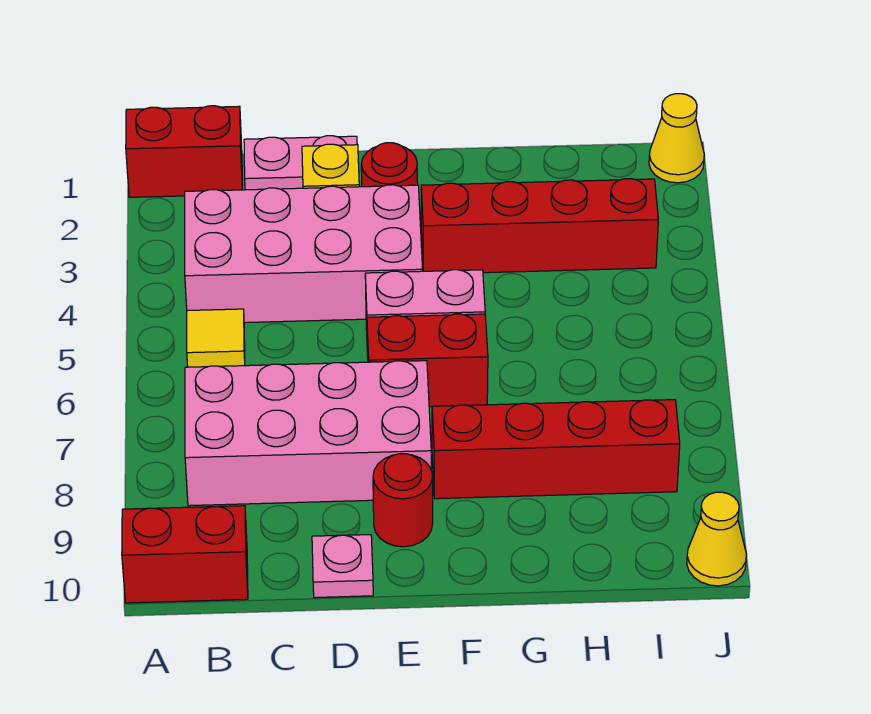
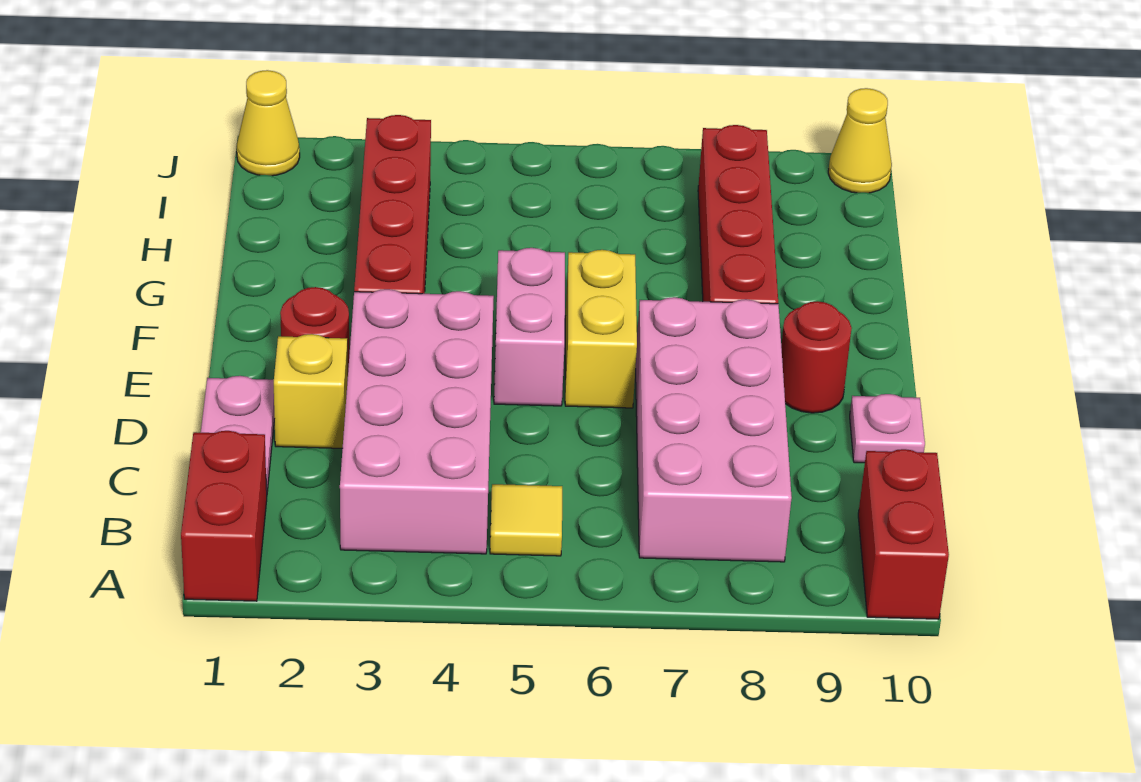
red 1x2 brick [367,314,488,407] -> yellow 1x2 brick [565,250,637,408]

